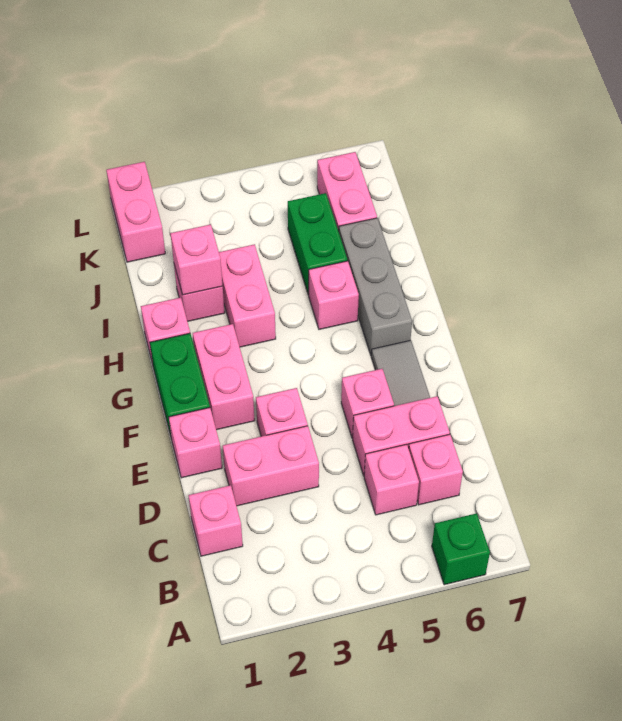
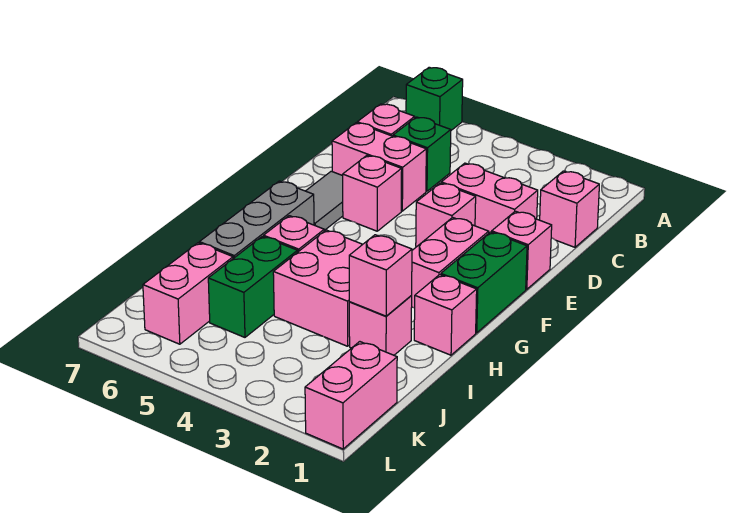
pink 1x1 brick [364,444,419,515] -> green 1x1 brick [393,117,451,191]
pink 1x2 brick [219,244,276,347] -> pink 2x2 brick [273,230,363,346]

